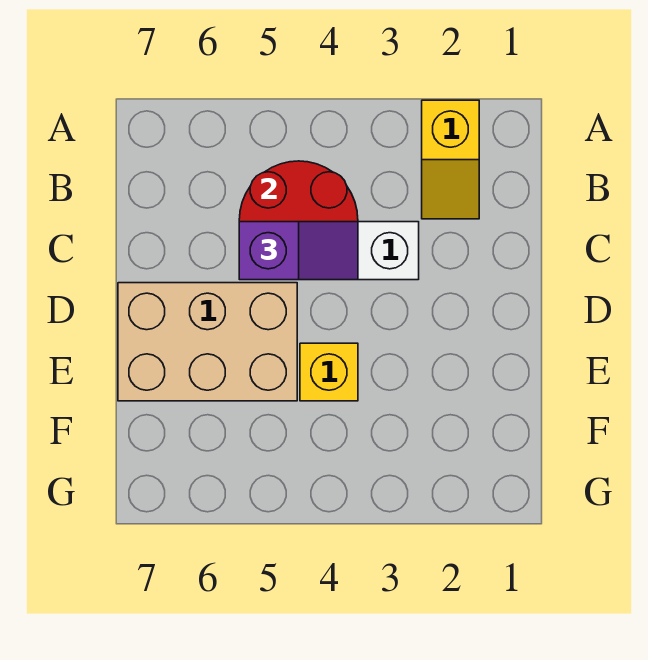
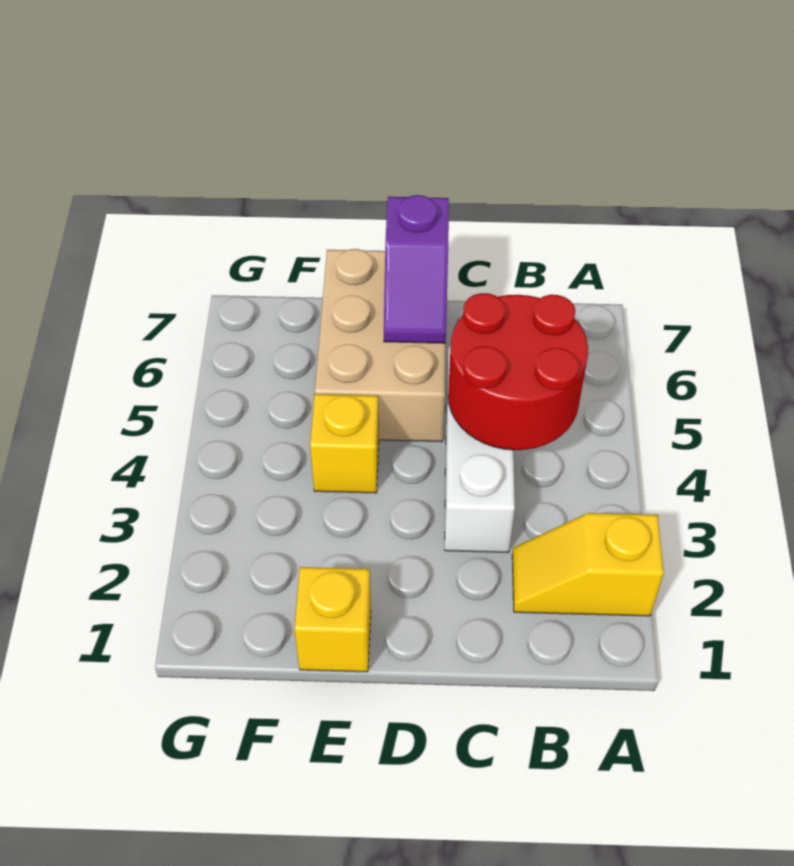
purple 1x2 slope [239,222,358,280] -> purple 1x2 slope moved to [384,195,449,343]
none -> yellow 1x1 brick [294,567,371,672]

